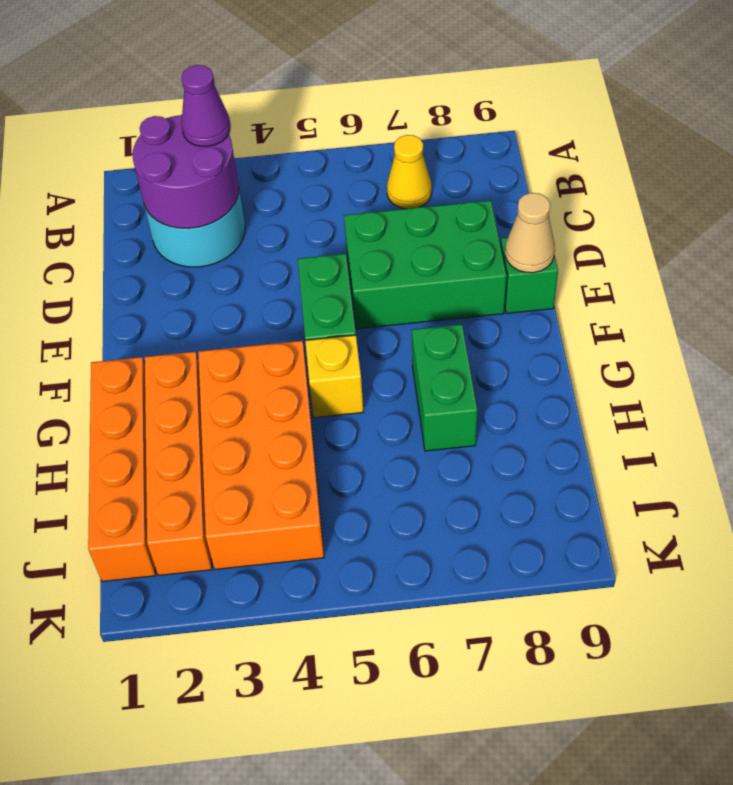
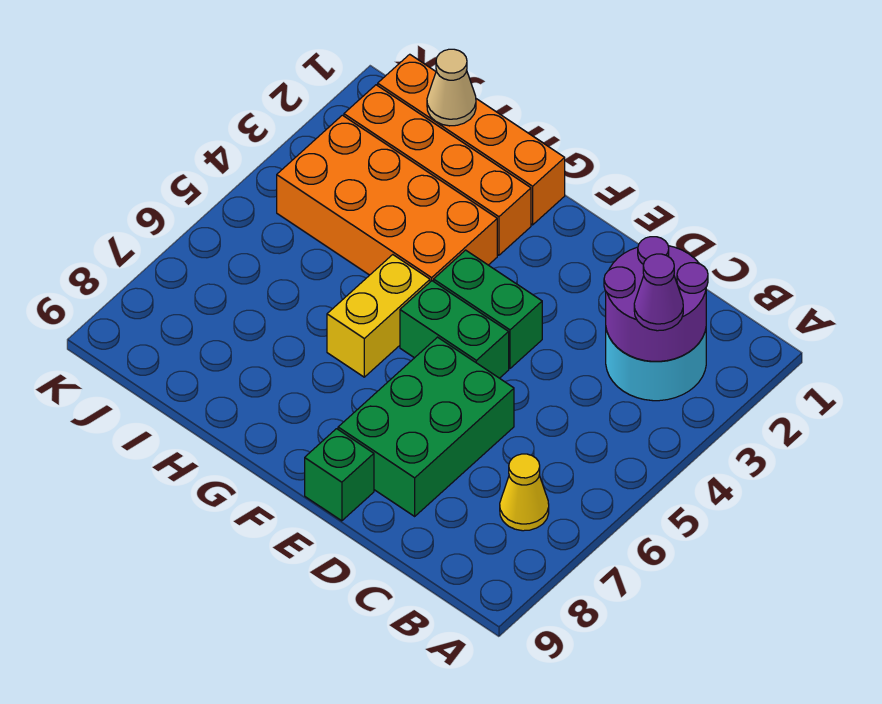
tan 1x1 cone [505,193,555,273] -> tan 1x1 cone moved to [427,49,476,126]
yellow 1x1 brick [305,335,363,418] -> yellow 1x2 brick [327,255,430,377]
green 1x2 brick [412,324,477,451] -> green 1x2 brick moved to [434,250,542,368]

